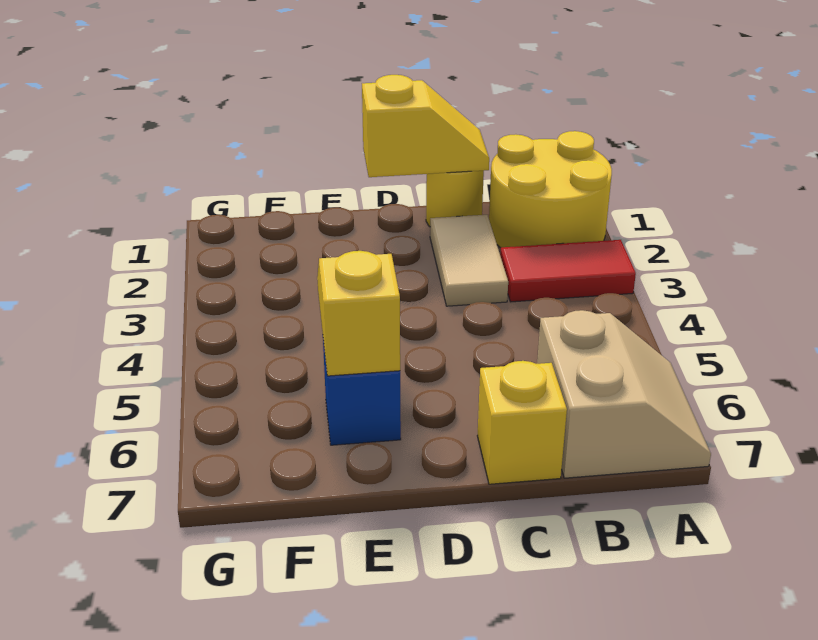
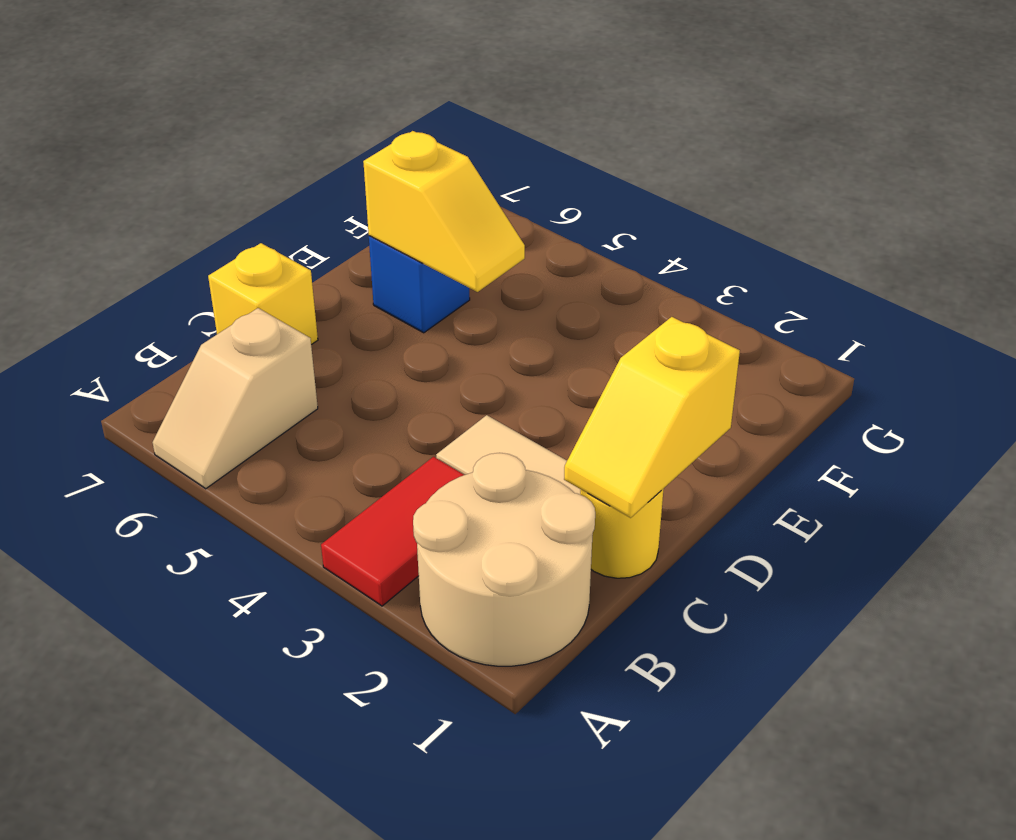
yellow 2x2 round brick [489,131,612,248] -> tan 2x2 round brick [413,453,595,666]
tan 2x2 slope [537,310,711,478] -> tan 1x2 slope [153,308,318,489]

